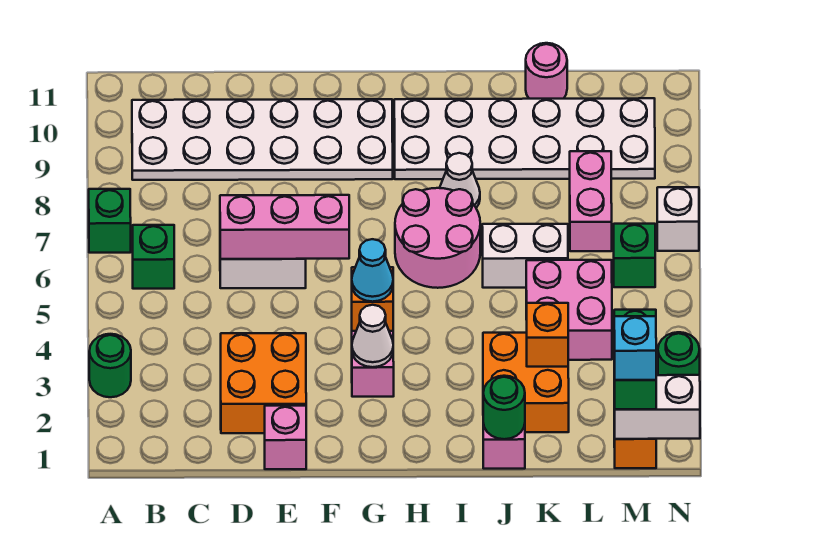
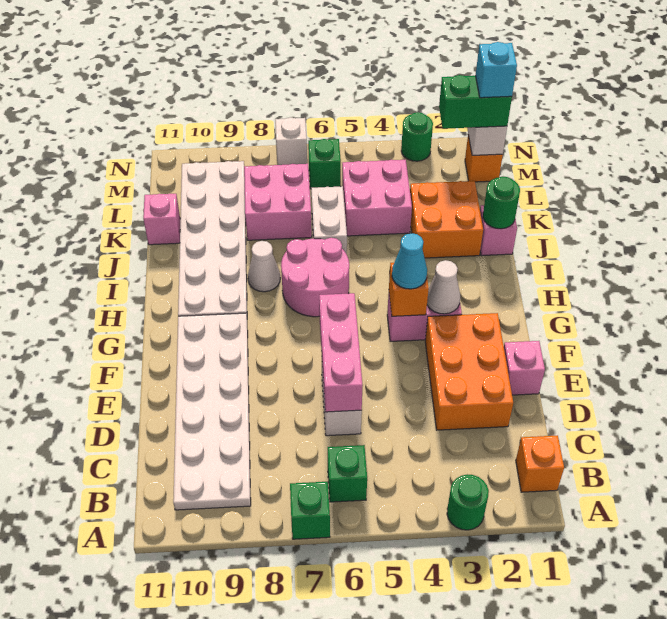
orange 2x2 brick [221,333,306,433] -> orange 2x3 brick [425,313,513,430]
orange 1x1 brick [527,303,568,367] -> orange 1x1 brick moved to [516,435,564,492]
pink 1x1 round brick [526,43,567,99] -> pink 1x1 brick [143,194,180,245]
pink 1x2 brick [570,151,612,251] -> pink 2x2 brick [244,164,312,240]

